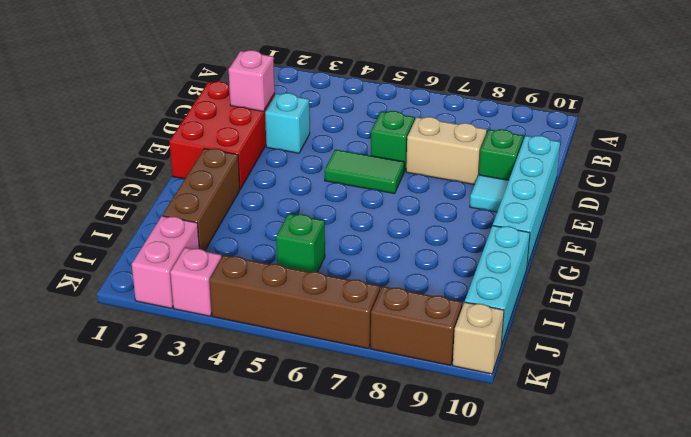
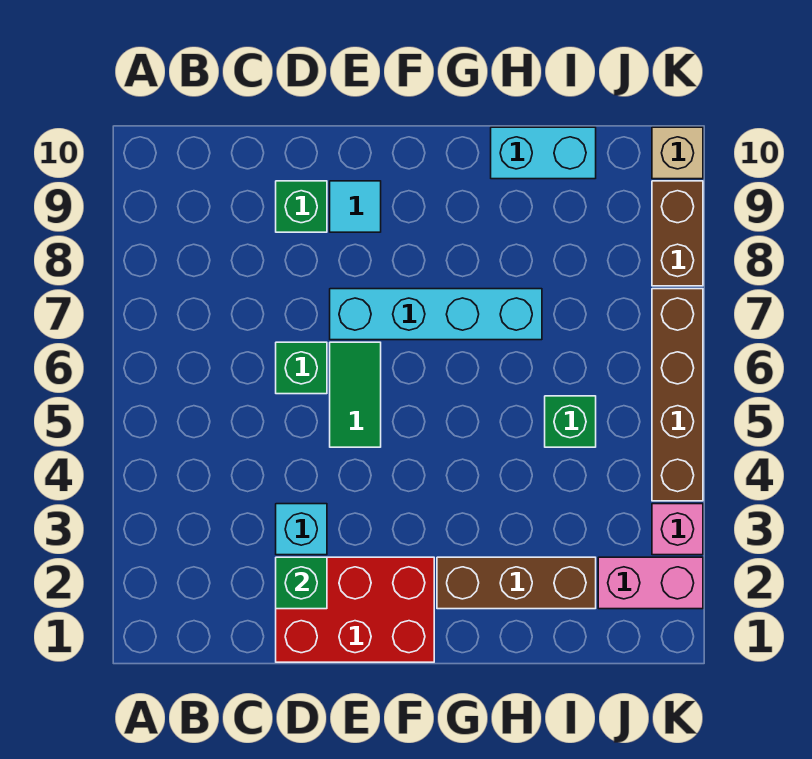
pink 1x1 brick [229,50,275,111] -> green 1x1 brick [276,557,327,609]
tan 1x2 brick [406,117,487,185] -> none
cyan 1x4 brick [493,136,560,267] -> cyan 1x4 brick moved to [330,289,542,340]
cyan 1x3 brick [465,225,530,346] -> cyan 1x2 brick [491,127,596,179]

